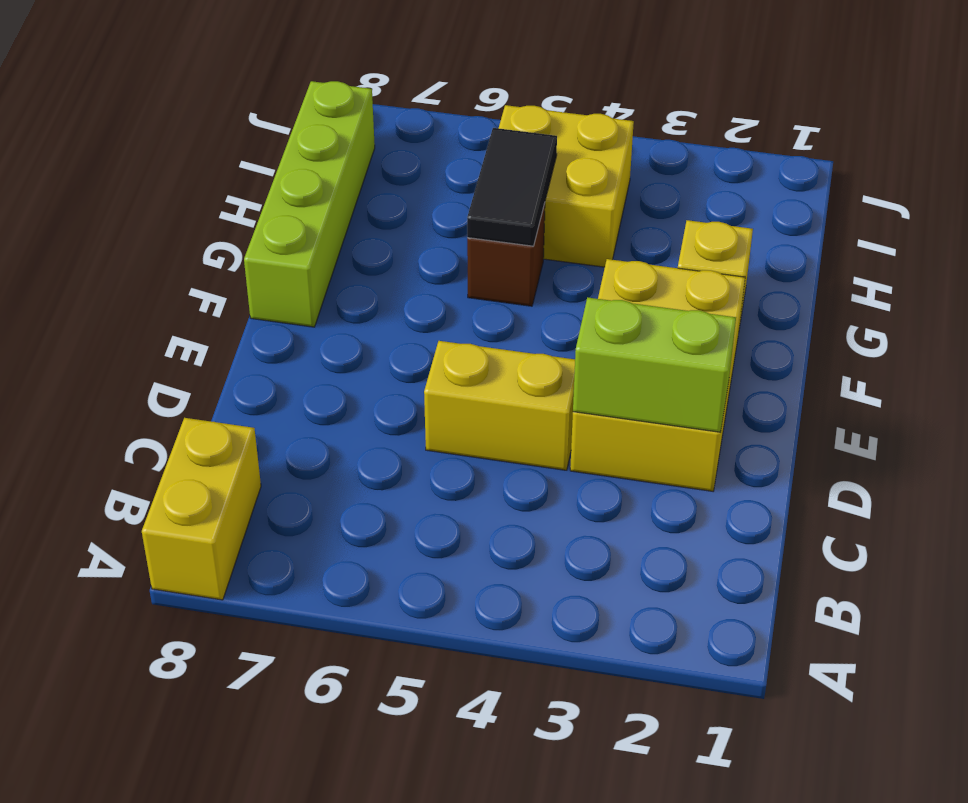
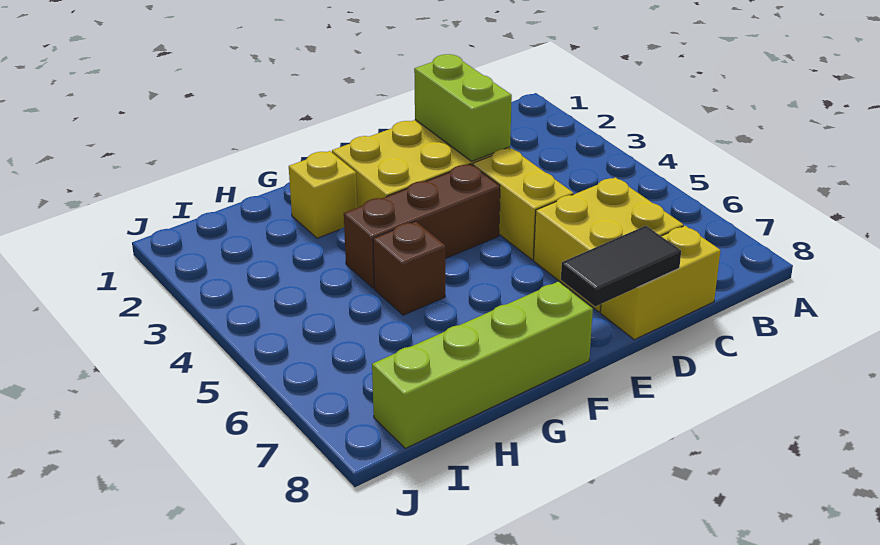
yellow 1x2 brick [142,418,261,600] -> yellow 1x2 brick moved to [600,226,721,340]
none -> brown 1x3 brick [344,164,500,288]
black 1x2 tile [467,128,557,246] -> black 1x2 tile moved to [561,226,681,307]
yellow 2x2 brick [499,105,634,267] -> yellow 2x2 brick moved to [534,177,683,312]

